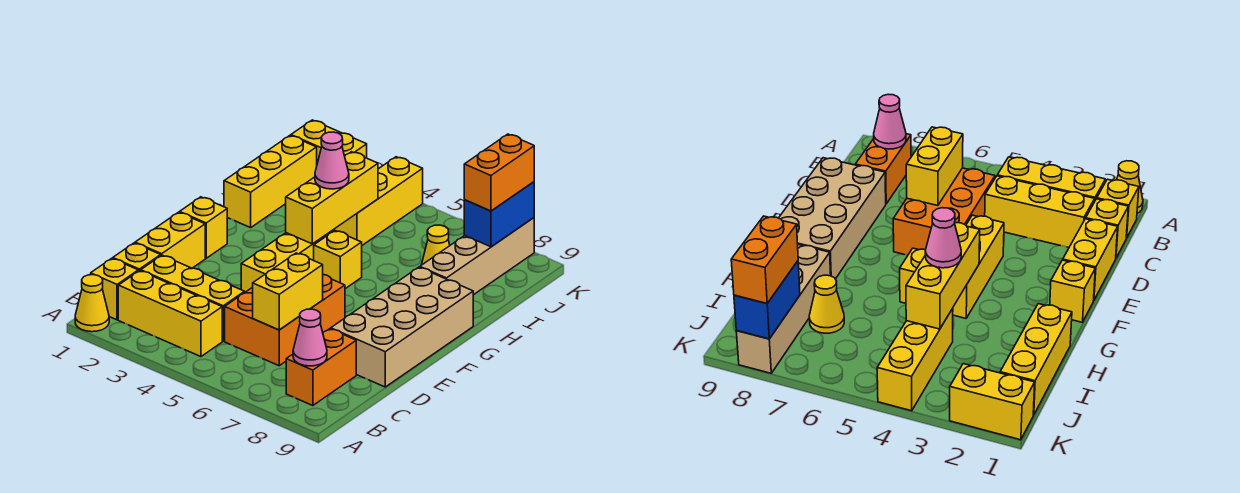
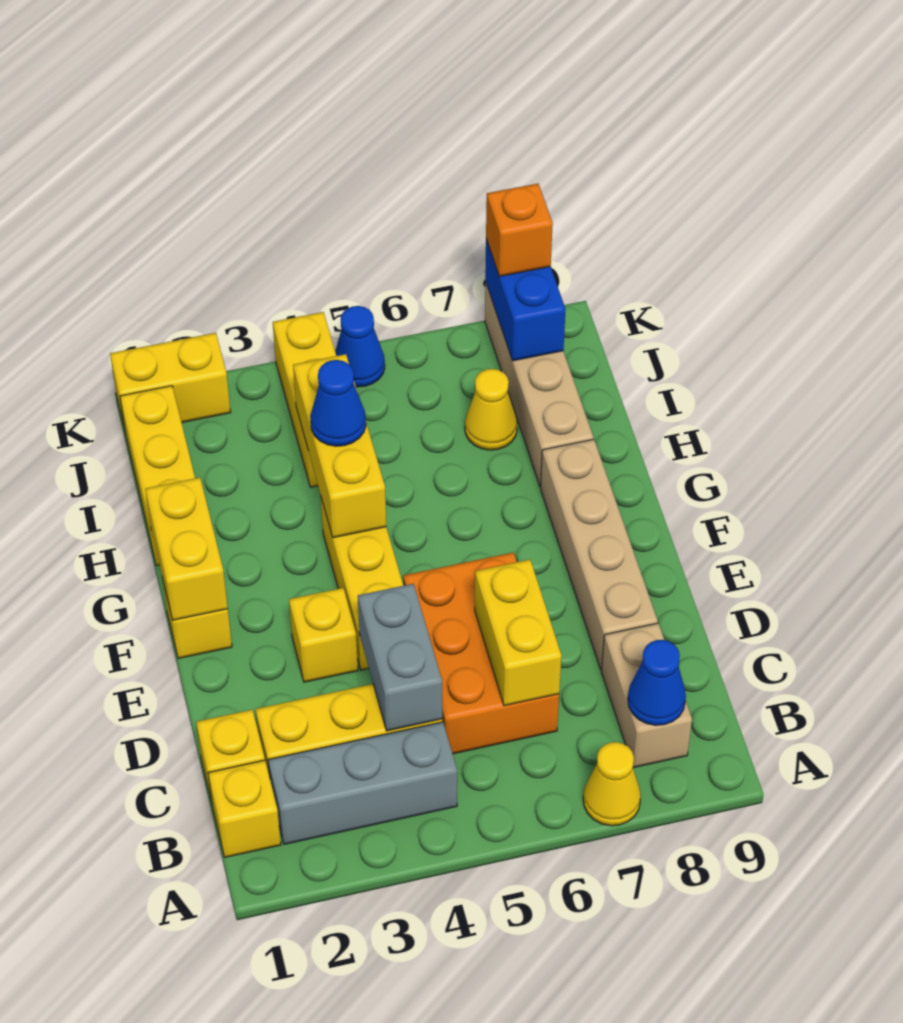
yellow 1x1 cone [75,275,109,332] -> yellow 1x1 cone moved to [583,742,641,826]
yellow 1x3 brick [118,271,222,357] -> grey 1x3 brick [268,722,457,844]
orange 1x2 brick [286,329,356,406] -> tan 1x2 brick [601,623,692,768]
pink 1x1 cone [293,309,327,366] -> blue 1x1 cone [628,640,686,725]
none -> grey 1x2 brick [358,584,442,731]
yellow 1x2 brick [135,212,205,268] -> yellow 1x2 brick moved to [145,478,228,620]
tan 2x4 brick [331,267,473,387] -> tan 1x4 brick [541,439,658,670]
yellow 1x1 brick [314,231,362,289] -> yellow 1x1 brick moved to [289,588,358,682]
pink 1x1 cone [315,132,349,189] -> blue 1x1 cone [310,360,366,446]
orange 1x2 brick [464,134,534,211] -> orange 1x1 brick [486,184,553,276]
none -> blue 1x1 cone [335,306,385,387]

